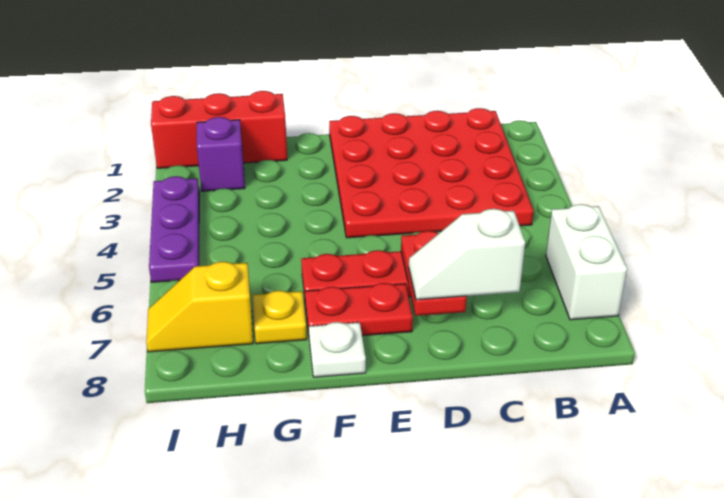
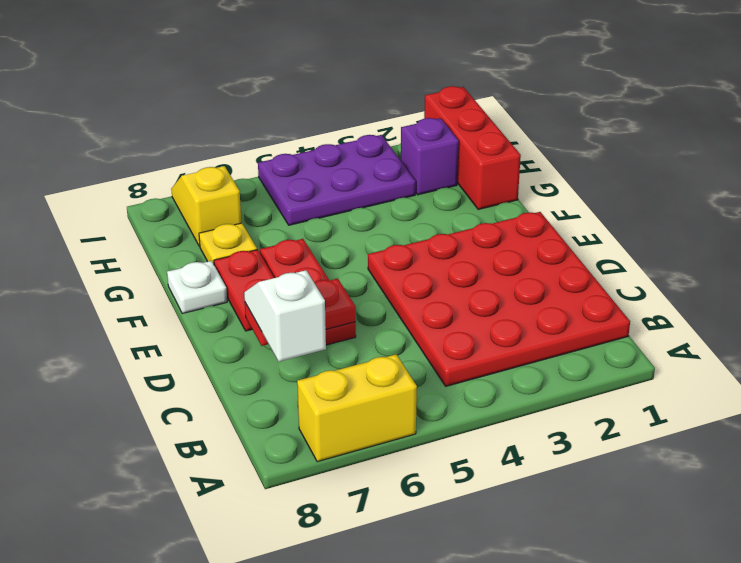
white 1x2 brick [546,204,627,320] -> yellow 1x2 brick [297,354,417,462]
purple 1x3 plate [149,176,199,282] -> purple 2x3 plate [258,135,416,225]

